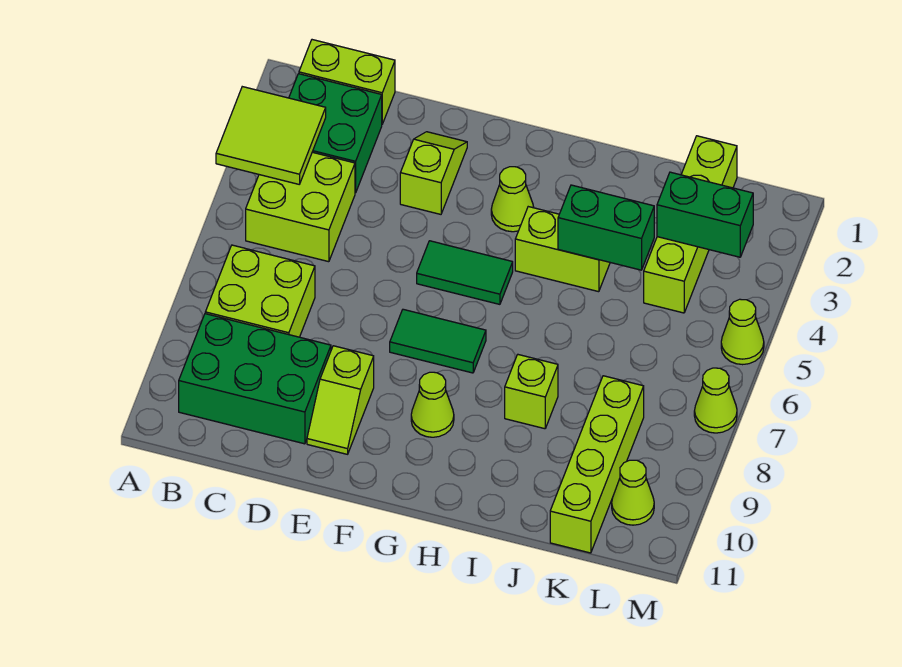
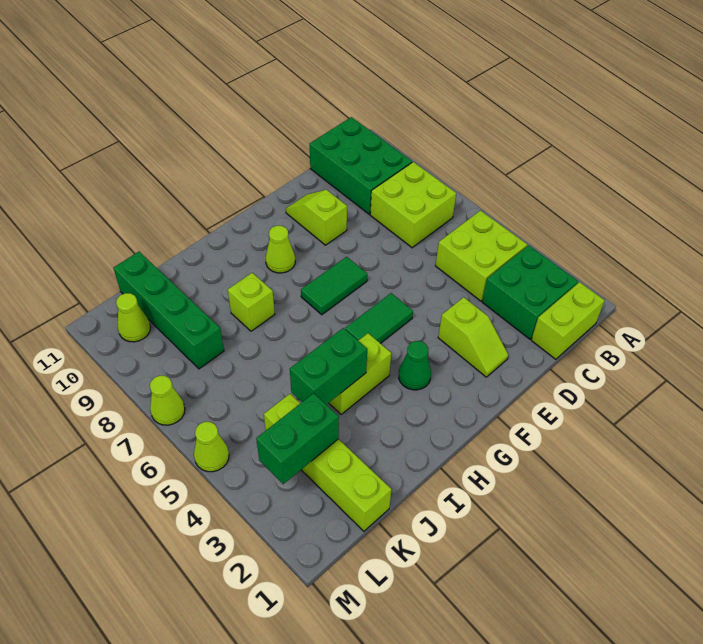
lime 2x2 tile [216,87,326,184] -> none
green 2x3 brick [179,314,331,444] -> green 2x3 brick turned to [310,117,412,214]
lime 1x1 cone [491,167,534,232] -> green 1x1 cone [399,341,431,390]
lime 1x4 brick [550,376,644,553] -> green 1x4 brick [114,252,224,369]

